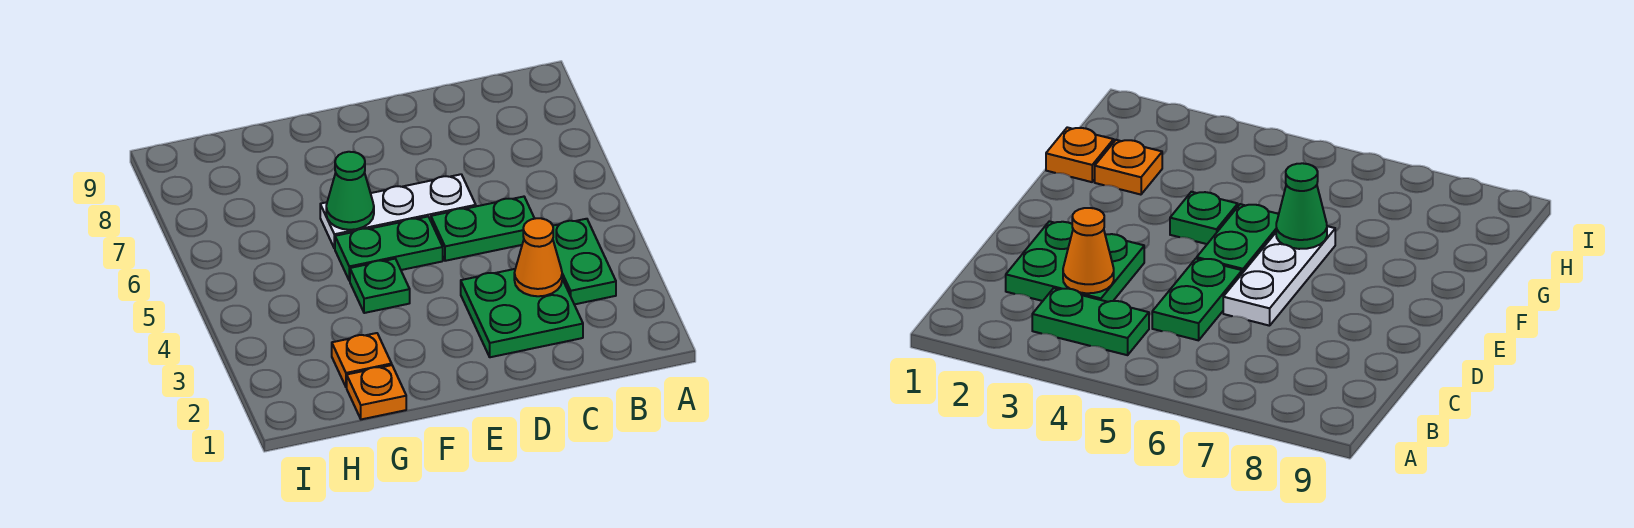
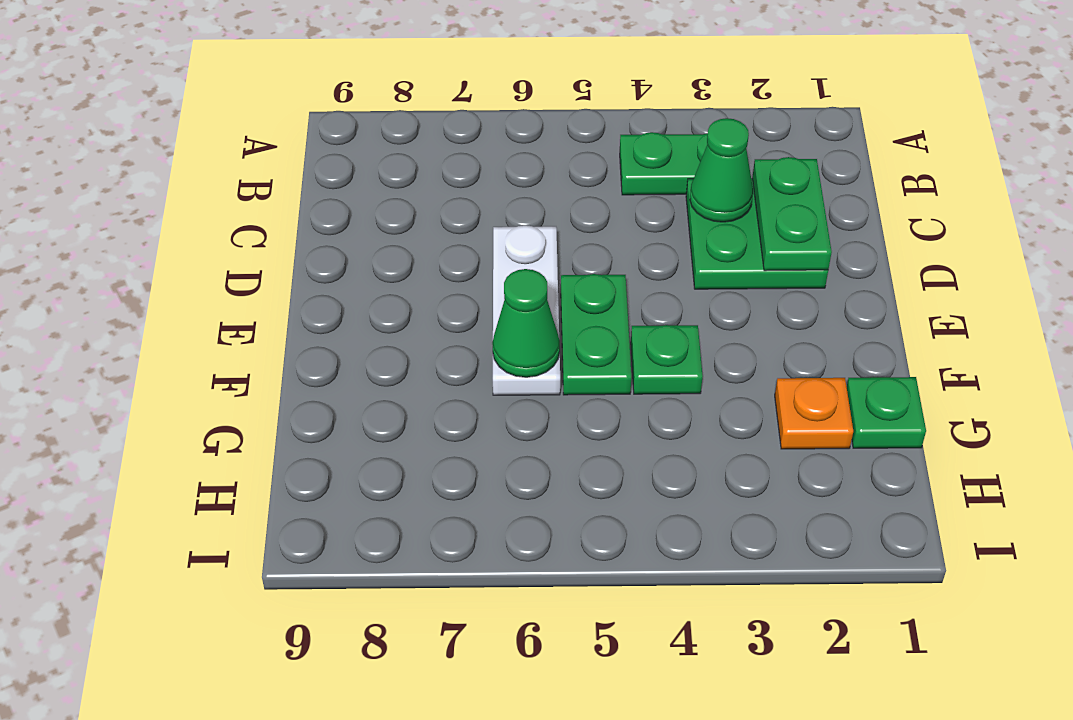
orange 1x1 cone [514,218,562,296] -> green 1x1 cone [690,118,753,222]
green 1x2 plate [431,197,535,261] -> green 1x2 plate moved to [752,157,832,271]
orange 1x1 plate [347,365,406,419] -> green 1x1 plate [847,377,926,448]

